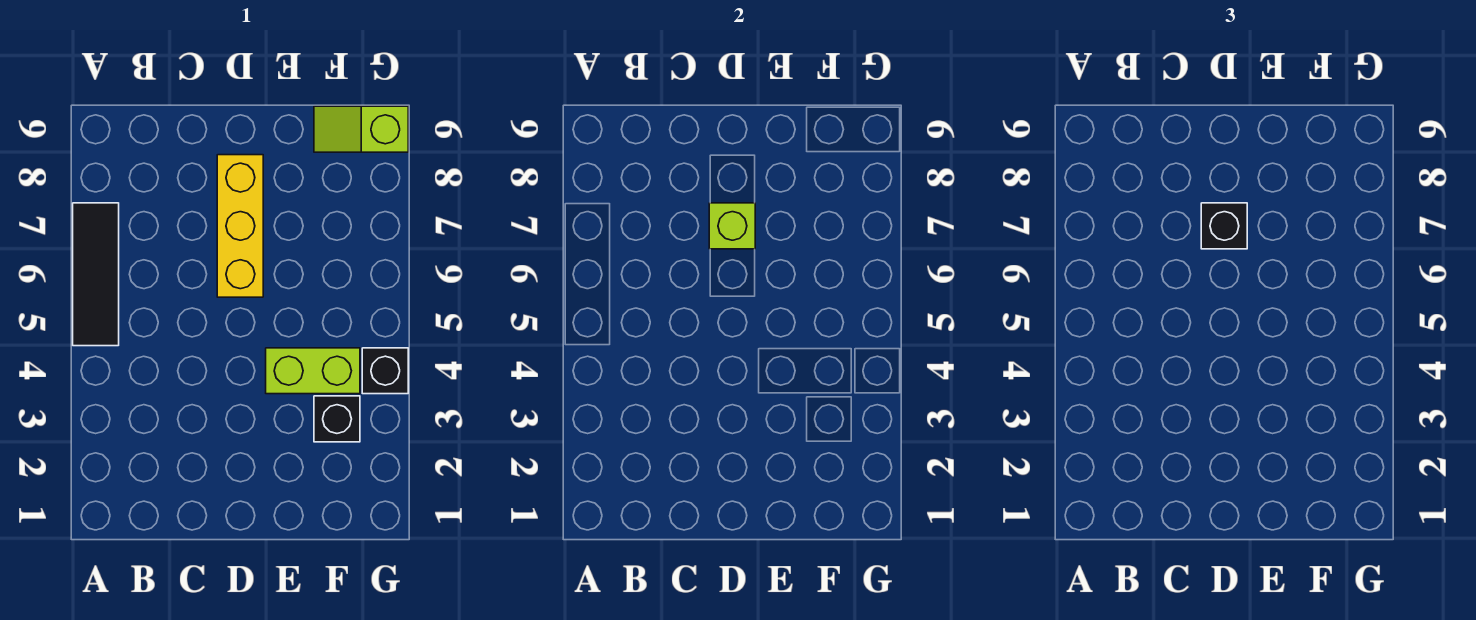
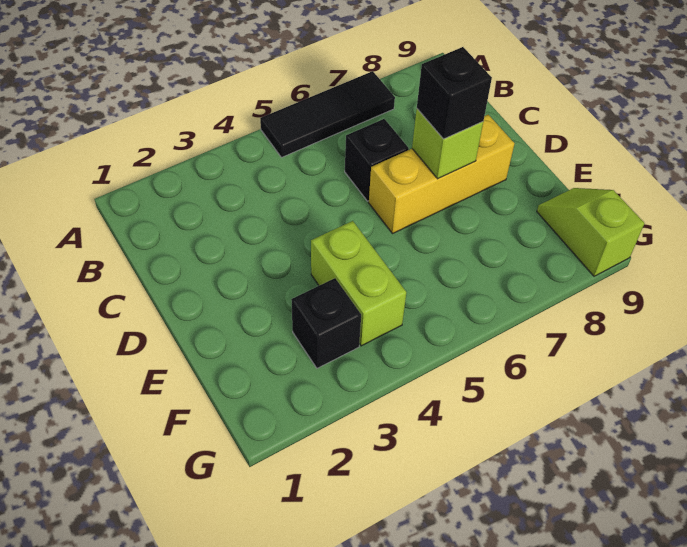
black 1x1 brick [362,348,408,394] -> black 1x1 brick moved to [345,119,409,201]

